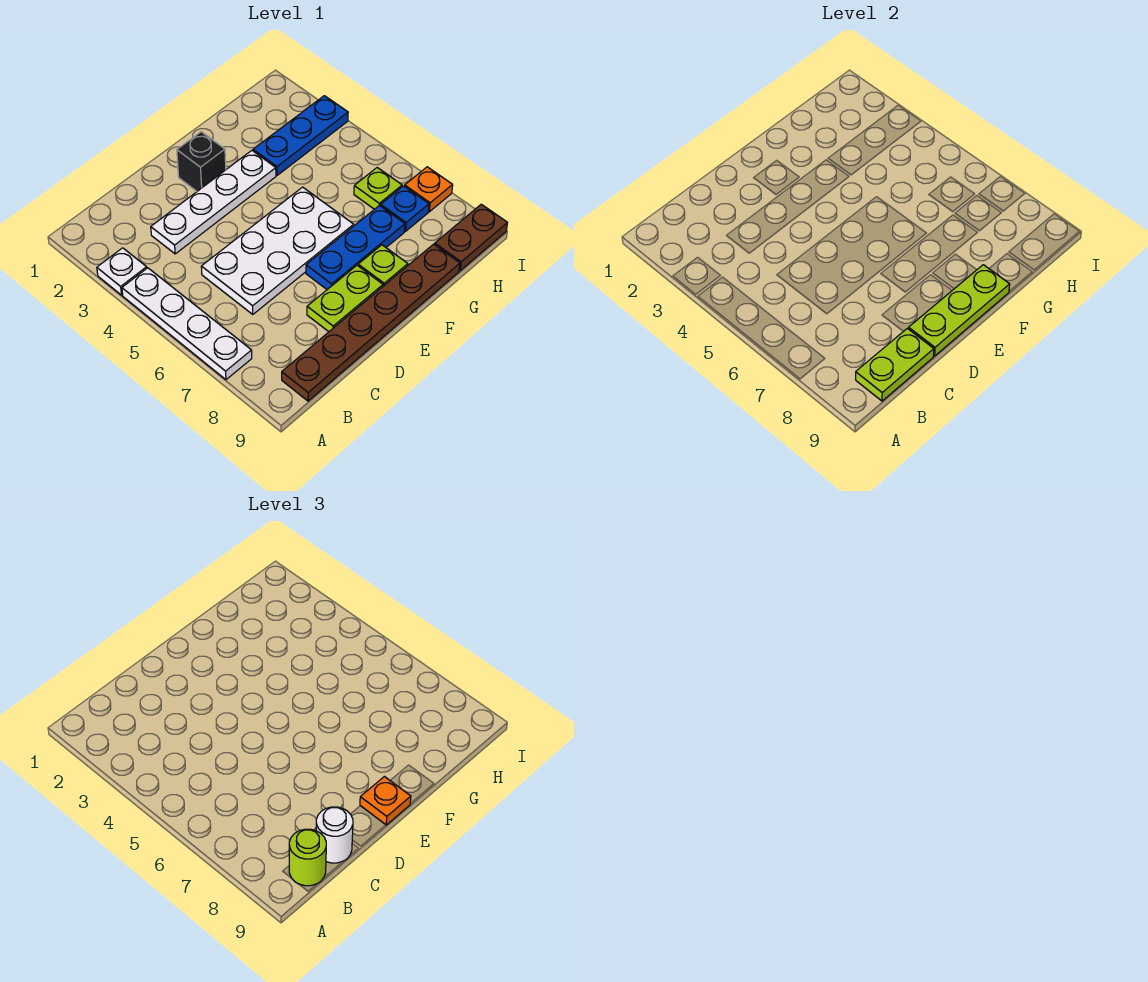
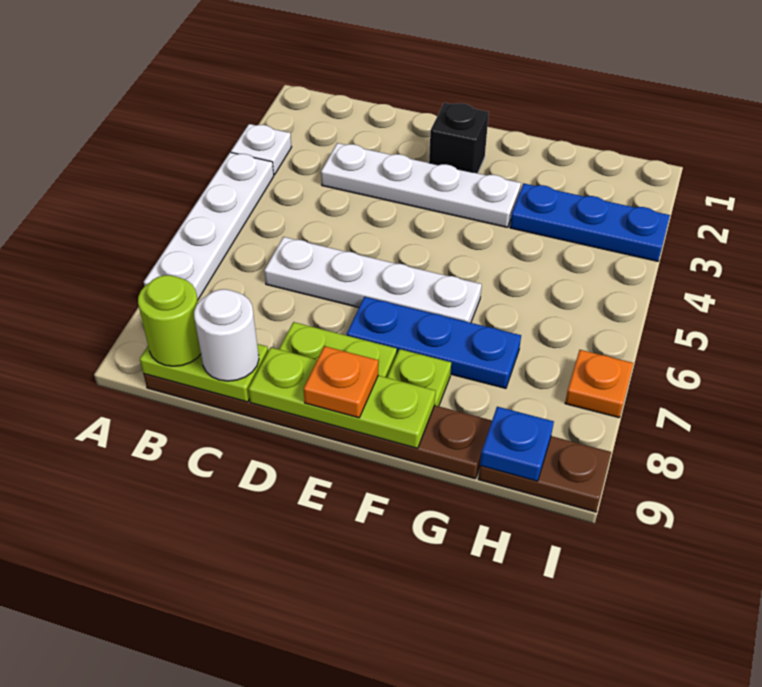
white 2x4 plate [201,187,354,314] -> white 1x4 plate [264,237,482,323]
lime 1x1 plate [354,168,402,209] -> none
blue 1x1 plate [381,186,429,231] -> blue 1x1 plate moved to [480,407,554,481]

